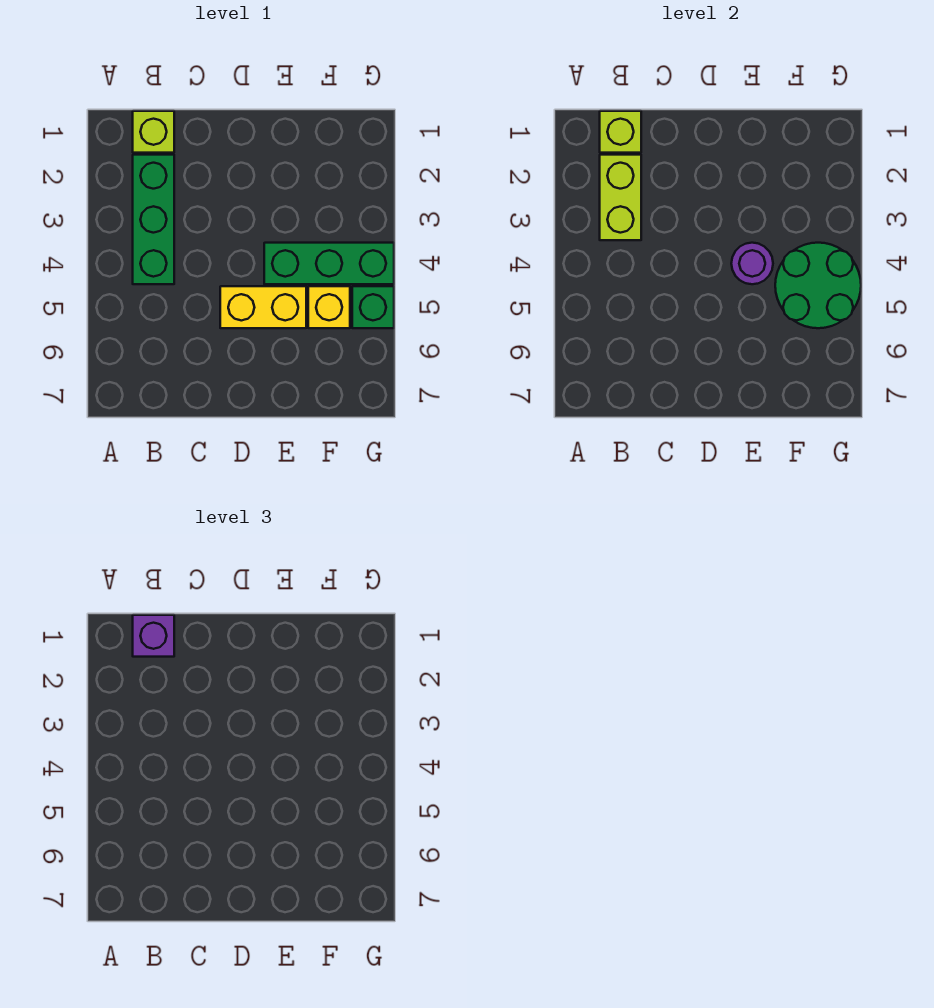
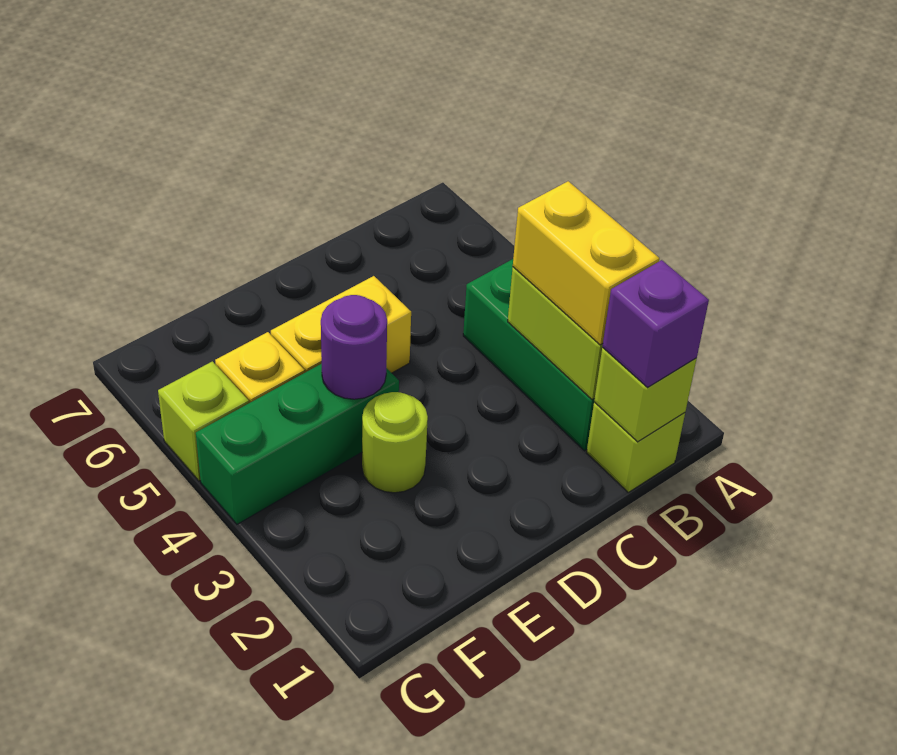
none -> yellow 1x2 brick [513,181,659,345]
none -> lime 1x1 round brick [362,392,428,493]
green 2x2 round brick [775,243,861,328] -> none
green 1x1 brick [352,286,394,328] -> lime 1x1 brick [158,361,249,481]

